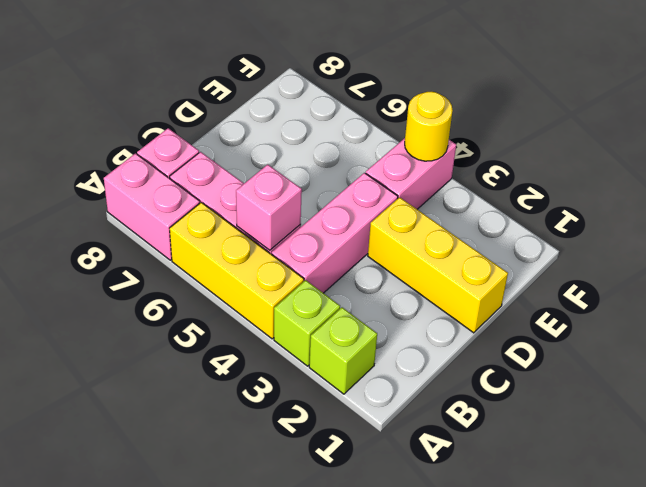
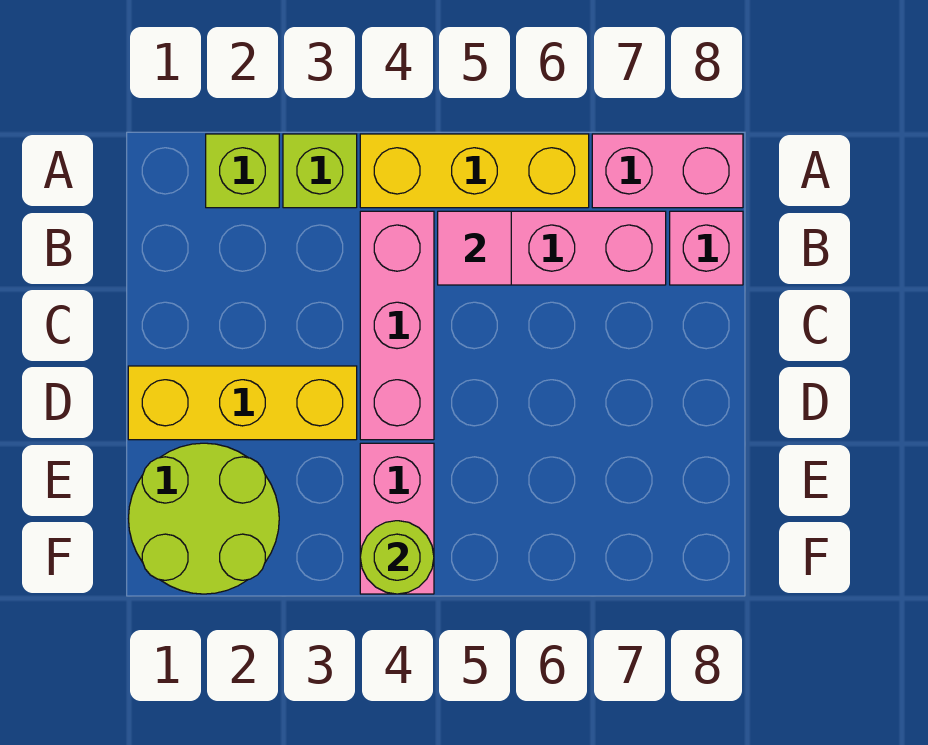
pink 1x1 brick [236,164,302,250] -> pink 1x1 tile [438,211,511,285]
none -> lime 2x2 round brick [128,443,279,594]
yellow 1x1 round brick [405,92,453,161] -> lime 1x1 round brick [360,521,434,594]

